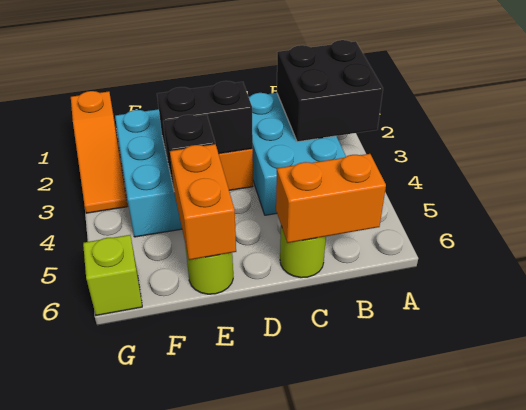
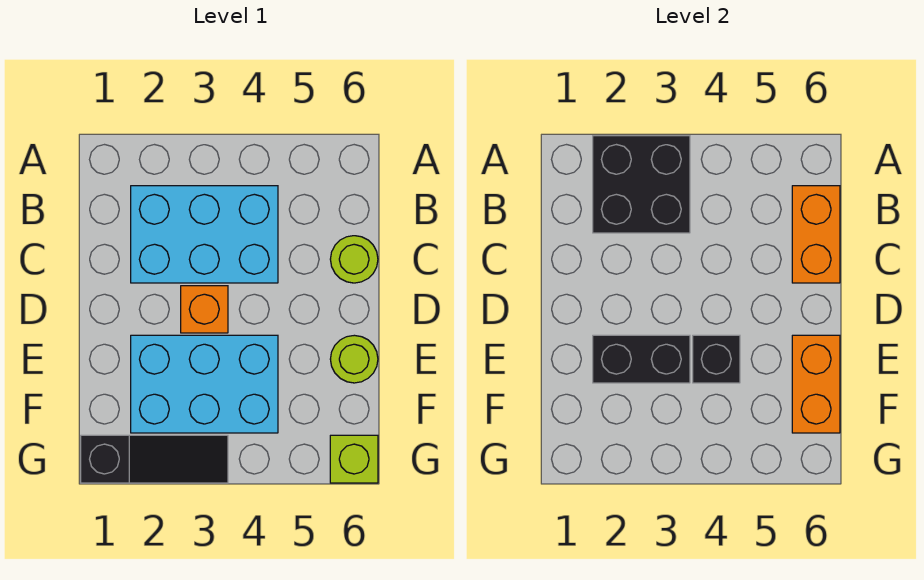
black 1x2 brick [157,81,253,160] -> black 1x2 brick turned to [593,335,690,383]
orange 1x2 brick [170,144,236,260] -> orange 1x2 brick turned to [792,335,840,433]
orange 1x3 slope [71,91,127,213] -> black 1x3 slope [81,435,228,483]

